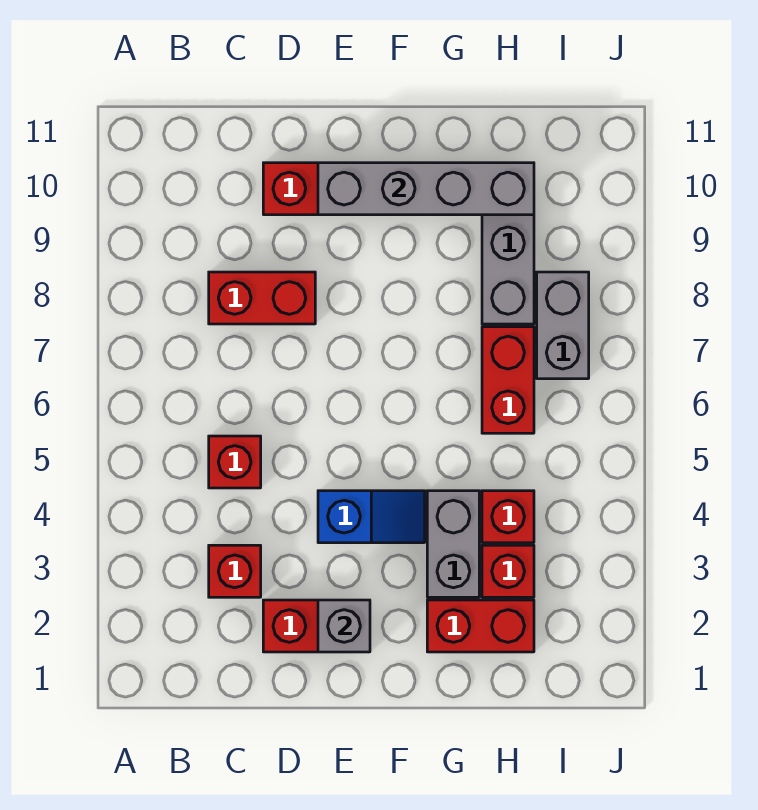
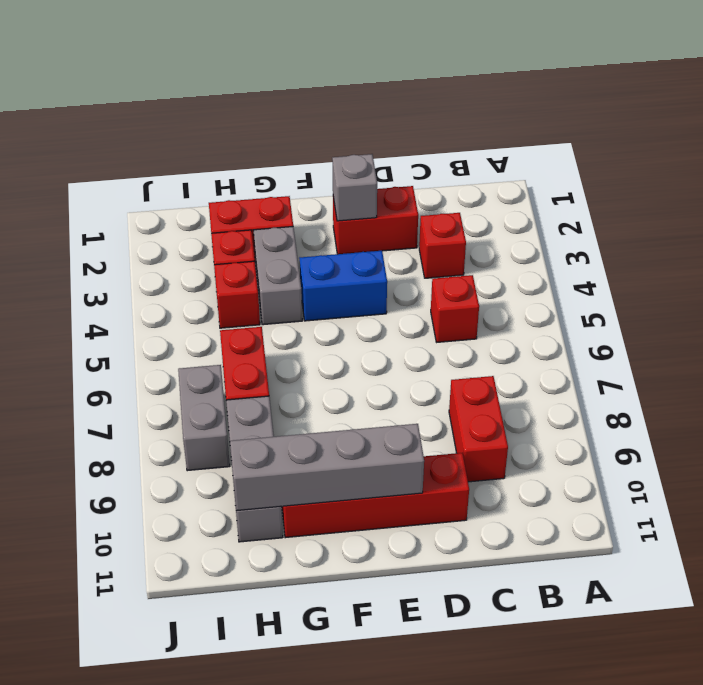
red 1x2 brick [209,272,315,324] -> red 1x2 brick turned to [449,376,508,482]
blue 1x2 slope [318,491,425,543] -> blue 1x2 brick [300,251,387,321]

